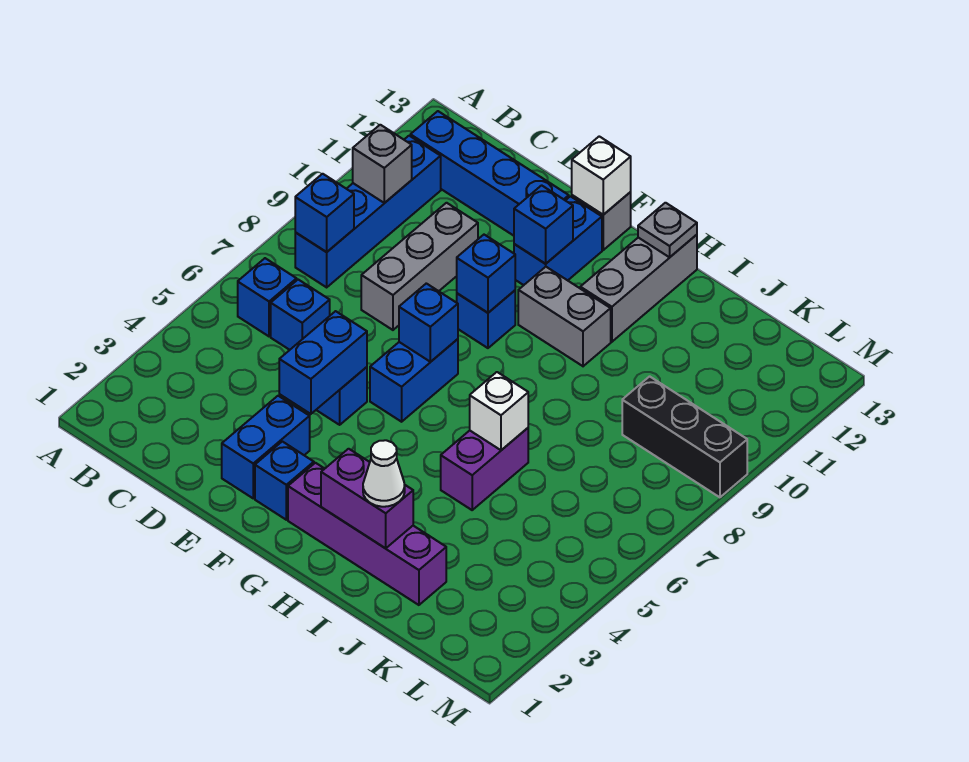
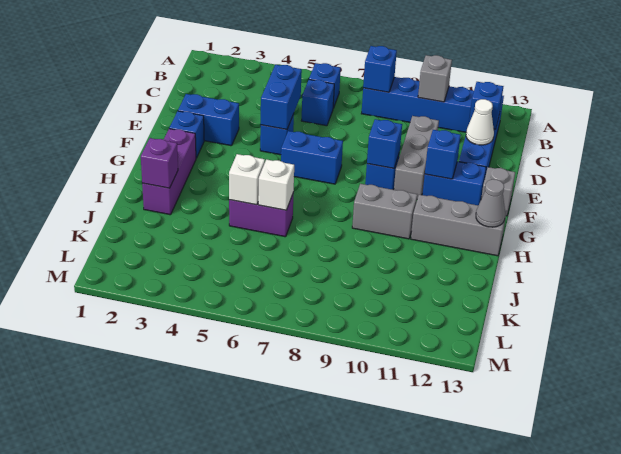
grey 1x3 brick [361,203,478,330] -> grey 1x3 brick turned to [394,116,439,199]
blue 1x2 brick [279,311,367,414] -> blue 1x2 brick turned to [261,65,302,130]
blue 1x1 brick [399,283,458,362] -> blue 1x1 brick moved to [469,82,503,129]
white 1x1 brick [572,136,631,215] -> white 1x1 brick moved to [229,154,265,205]
purple 1x4 brick [288,463,446,605] -> purple 1x3 brick [142,129,196,215]
grey 1x2 brick [518,267,611,366] -> grey 1x2 brick turned to [352,184,417,239]
purple 1x2 brick [321,449,413,548] -> purple 1x1 brick [141,138,178,188]
grey 1x1 plate [638,203,697,257] -> grey 1x1 cone [476,179,505,227]
white 1x1 cone [363,440,405,507] -> white 1x1 cone moved to [466,99,494,145]
black 1x3 brick [622,376,747,497] -> none

